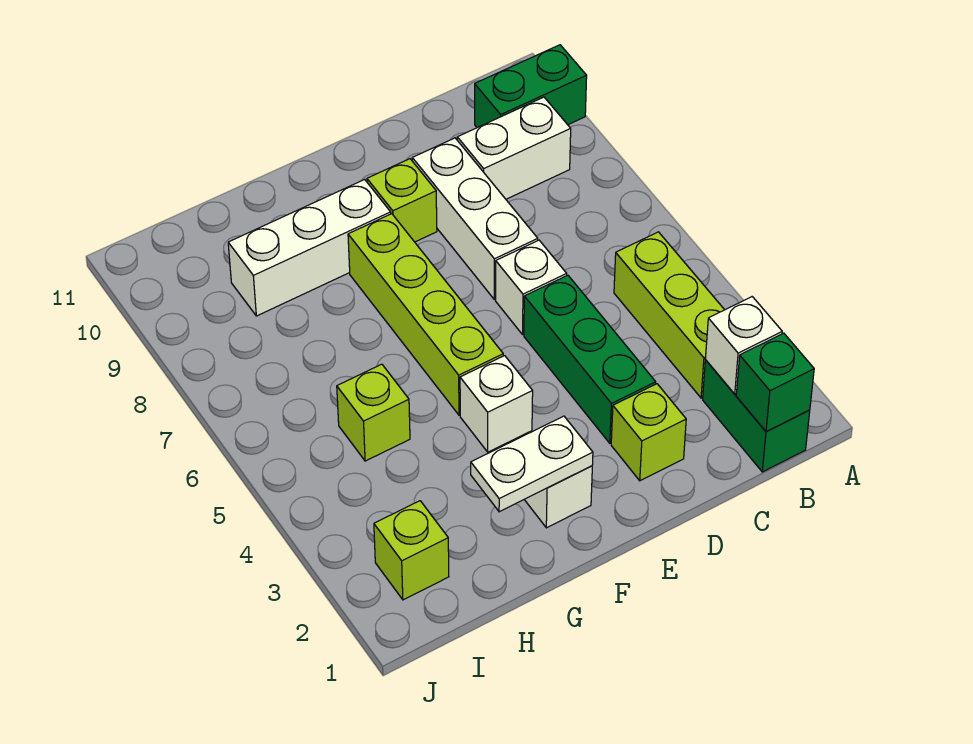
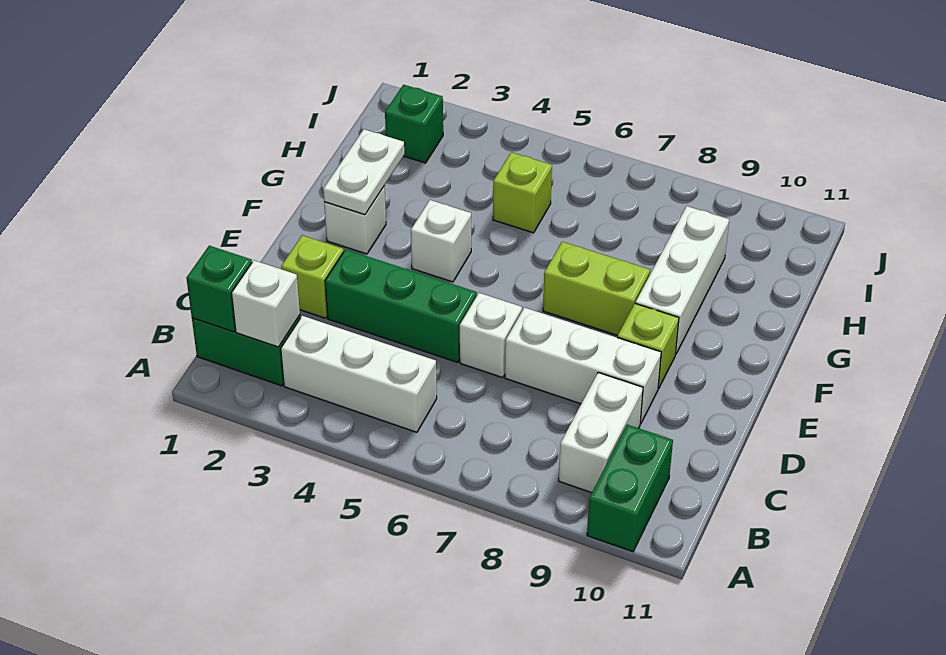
lime 1x3 brick [614,232,724,398] -> white 1x3 brick [281,316,437,432]
lime 1x4 brick [348,214,503,415] -> lime 1x2 brick [543,242,650,336]
lime 1x1 brick [374,501,449,600] -> green 1x1 brick [385,85,443,163]

